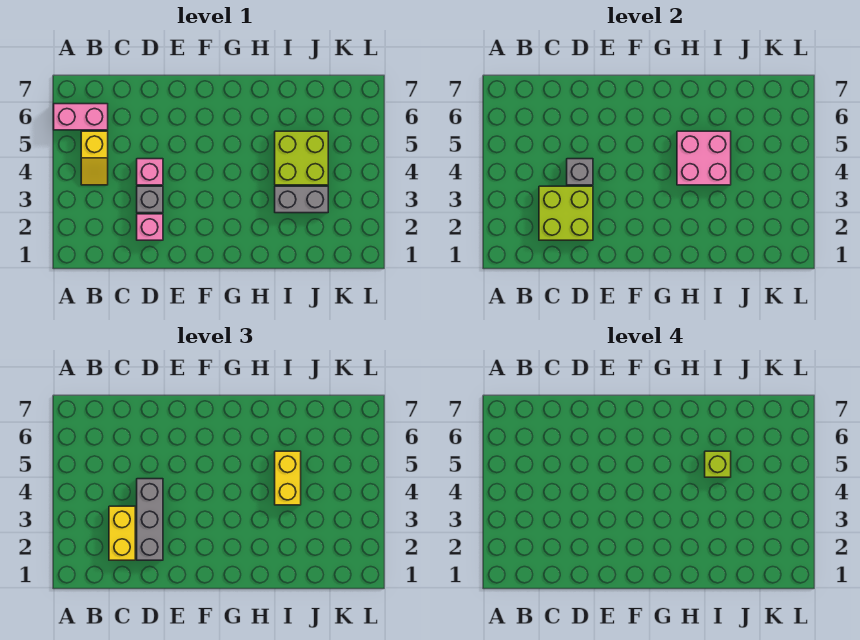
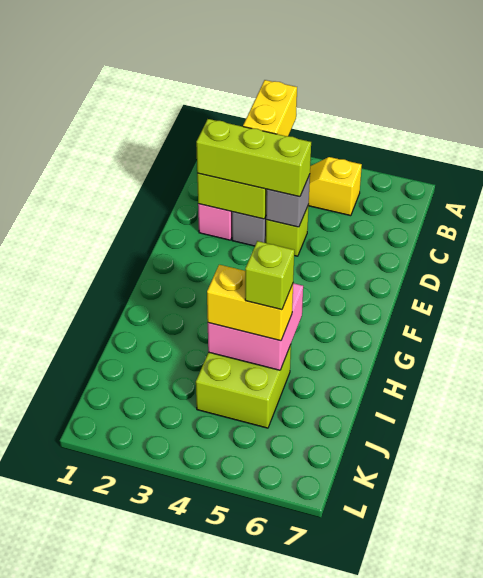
pink 1x2 brick [54,104,108,130] -> none
yellow 1x2 brick [109,506,135,560] -> yellow 1x2 brick turned to [243,80,297,136]
grey 1x3 brick [137,479,163,560] -> lime 1x3 brick [196,119,311,197]
pink 1x1 brick [137,159,163,185] -> lime 1x1 brick [266,205,309,256]
grey 1x2 brick [275,186,328,213] -> none

